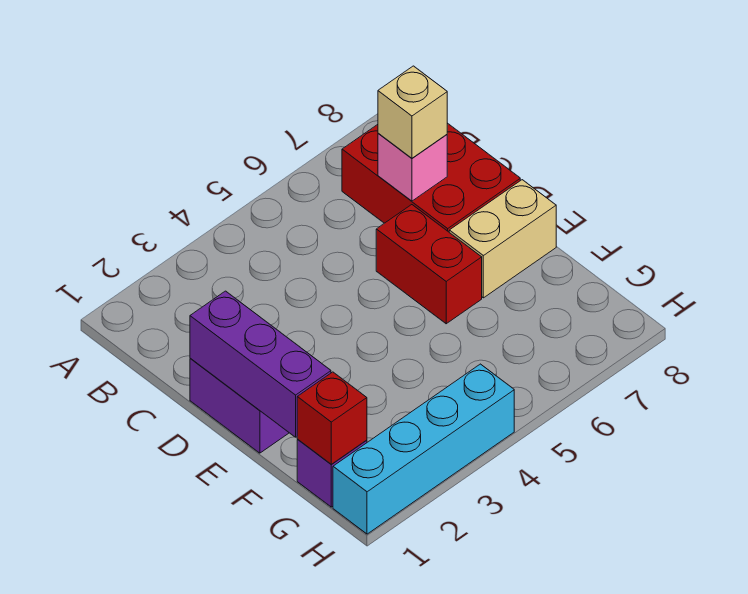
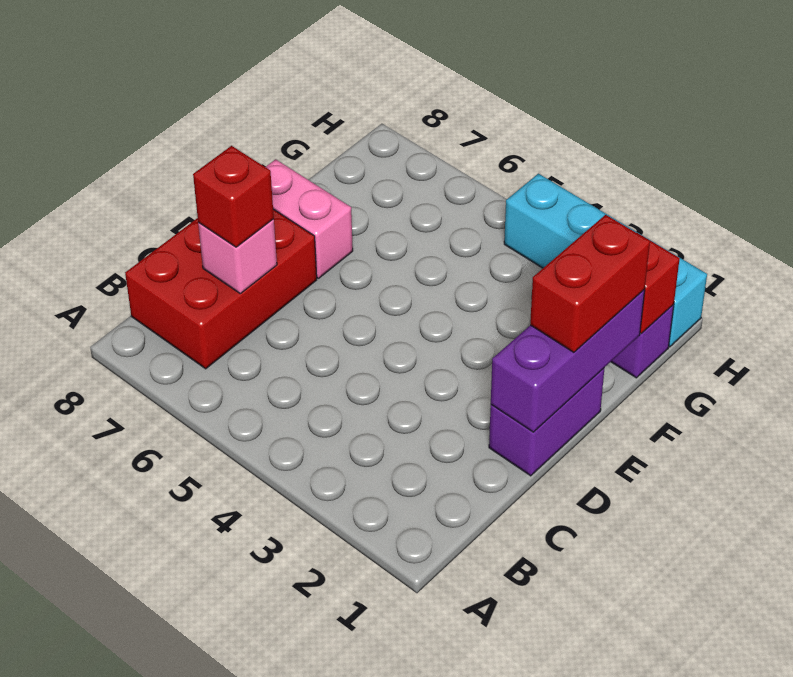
tan 1x1 brick [378,66,447,158] -> red 1x1 brick [193,146,274,247]
red 1x2 brick [376,205,482,324] -> red 1x2 brick moved to [530,215,650,352]
tan 1x2 brick [449,180,556,298] -> pink 1x2 brick [266,159,353,278]

